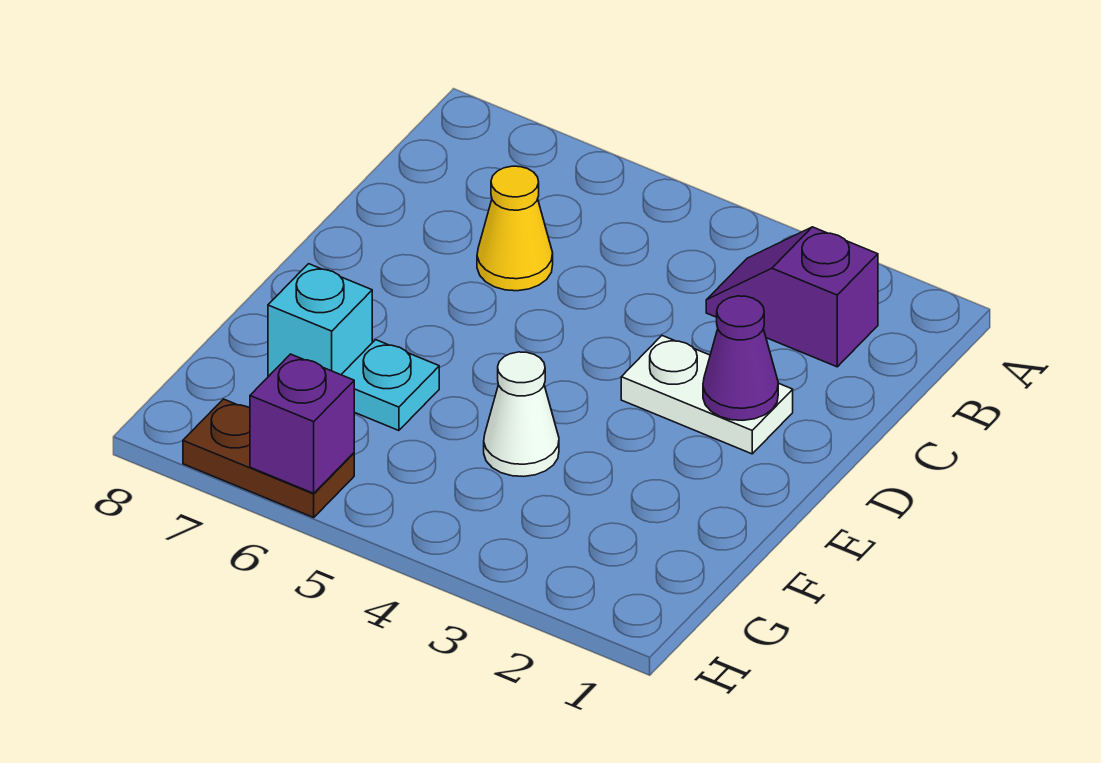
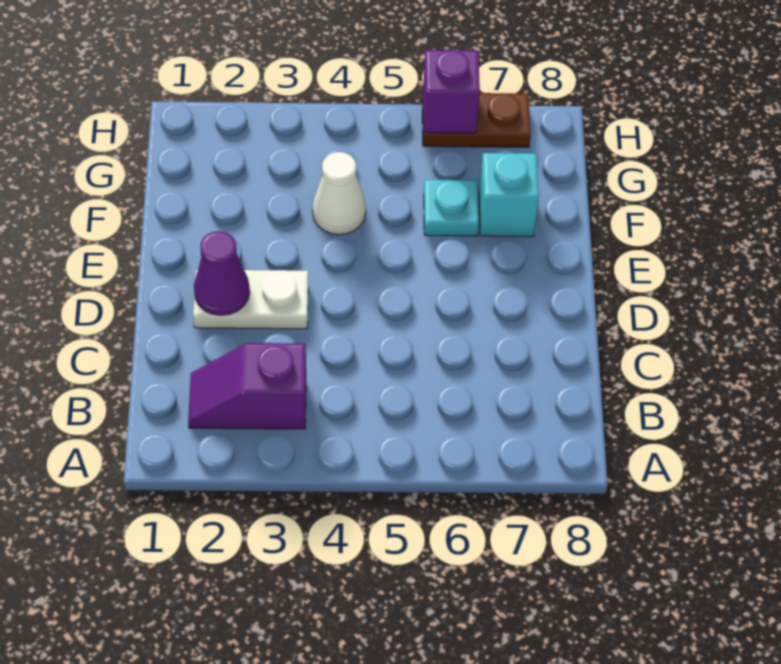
purple 1x2 slope [706,227,878,367] -> purple 1x2 slope turned to [188,343,306,429]
yellow 1x1 cone [477,166,553,291] -> none

